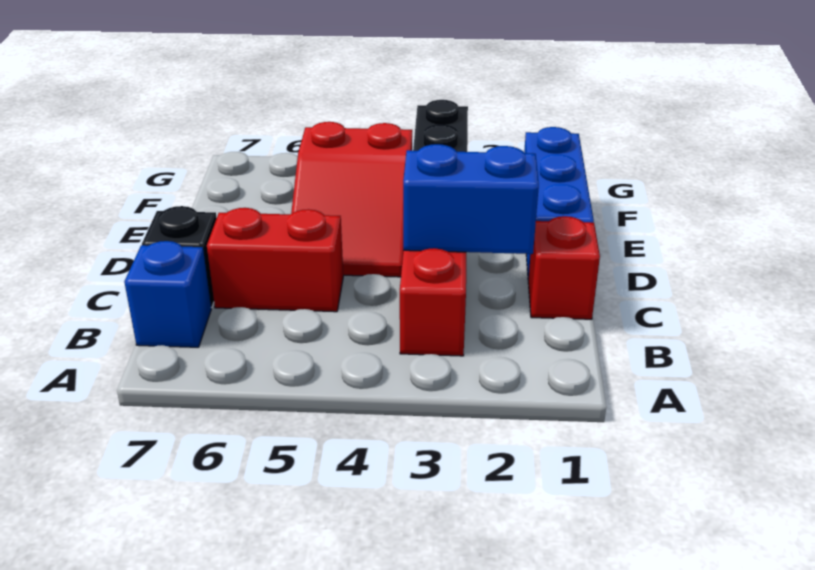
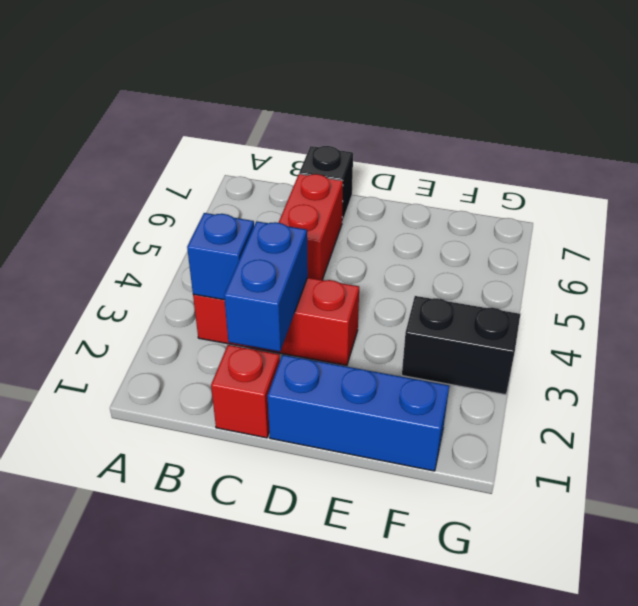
blue 1x1 brick [124,241,211,347] -> blue 1x1 brick moved to [187,213,254,300]
red 2x3 slope [291,122,412,277] -> none

